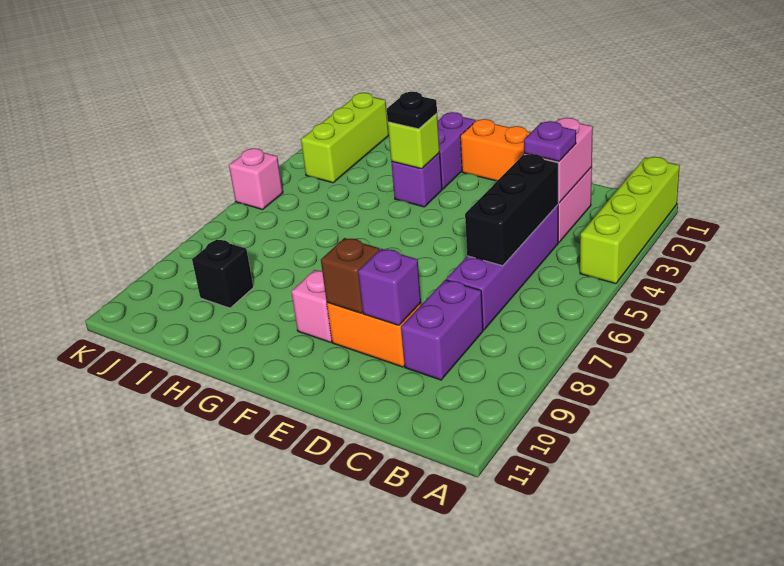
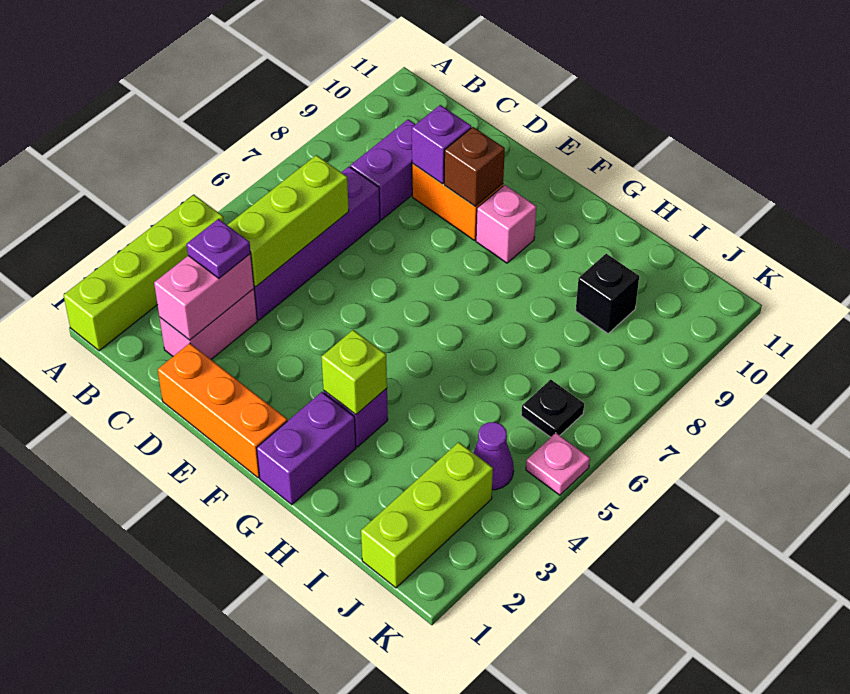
black 1x3 brick [465,154,558,266] -> lime 1x3 brick [228,155,349,287]
black 1x1 plate [387,92,437,129] -> black 1x1 plate moved to [521,380,584,437]
none -> purple 1x1 cone [473,422,514,490]
pink 1x1 brick [229,148,283,209] -> pink 1x1 plate [526,433,590,495]

